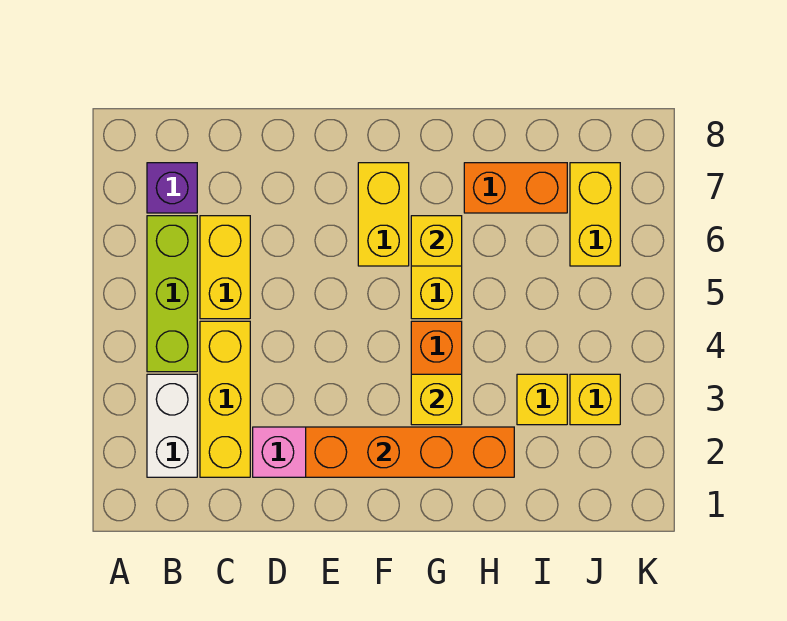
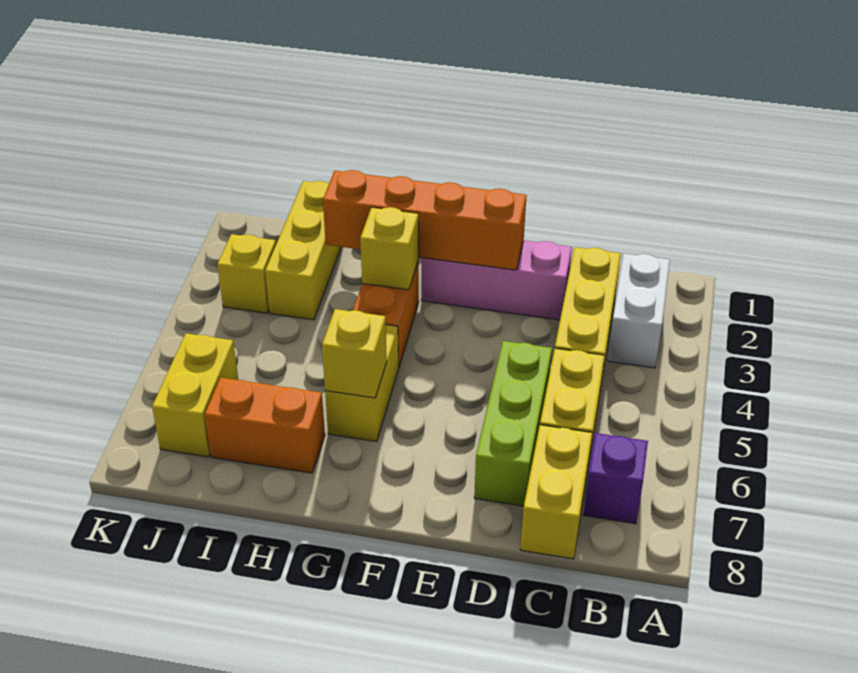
lime 1x3 brick [147,216,197,372] -> lime 1x3 brick moved to [474,341,552,506]
yellow 1x2 brick [358,163,409,266] -> yellow 1x2 brick moved to [520,425,592,559]
yellow 1x1 brick [517,374,567,425] -> yellow 1x3 brick [265,181,341,320]

